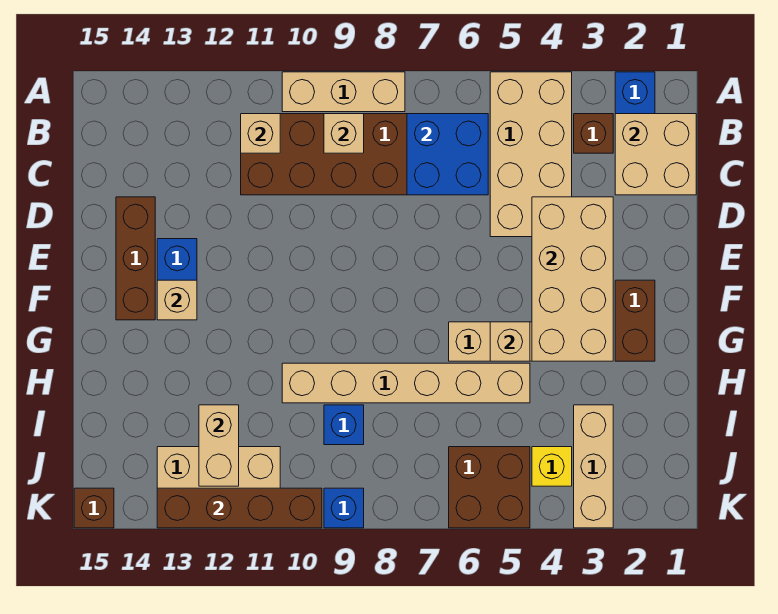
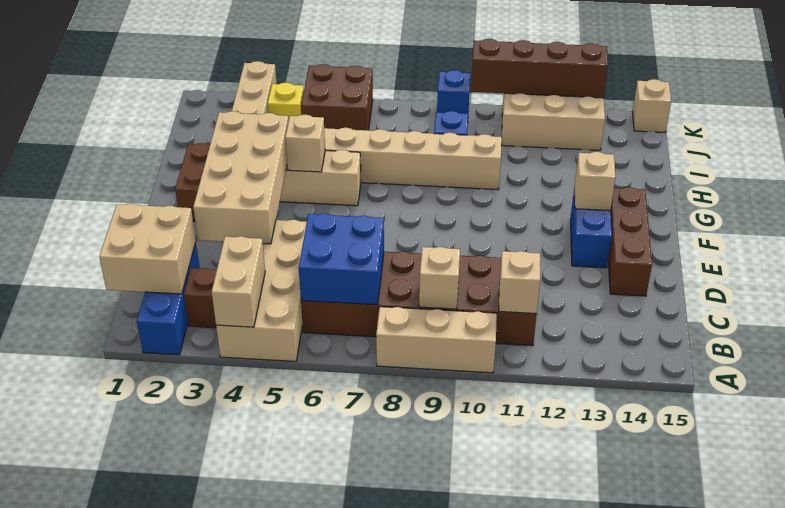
tan 1x2 brick [199,405,239,486] -> tan 1x2 brick moved to [212,236,265,327]
brown 1x1 brick [74,488,114,528] -> tan 1x1 brick [632,79,671,133]

